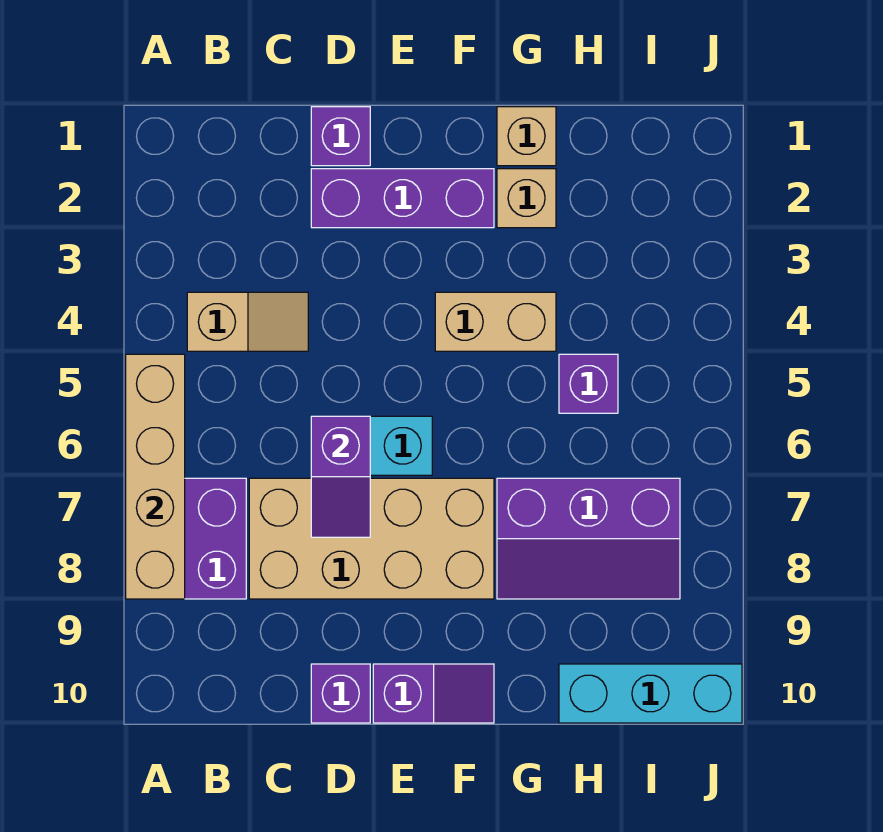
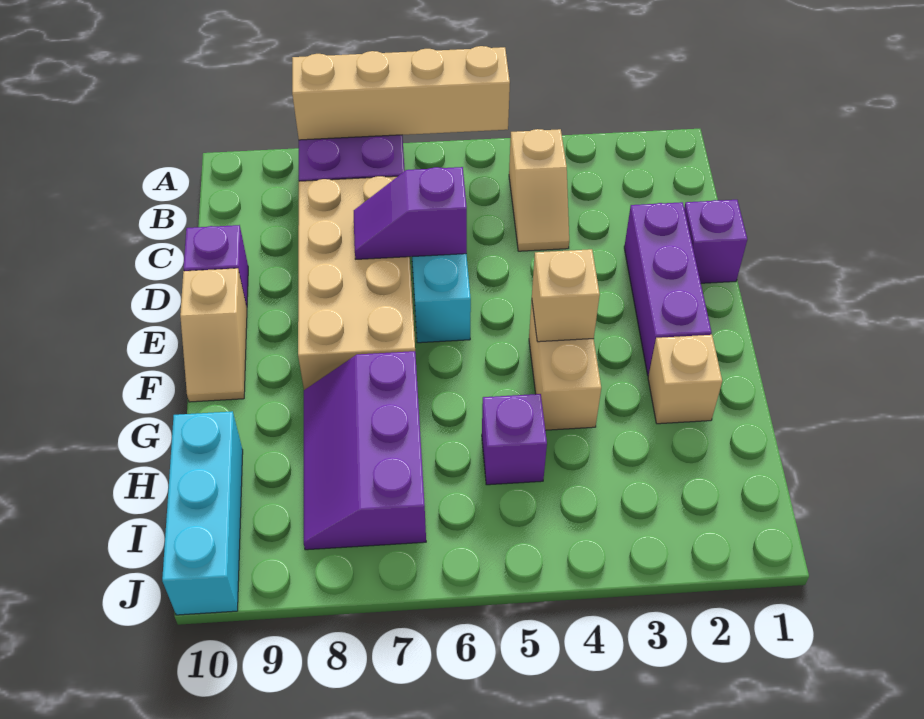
purple 1x2 slope [373,664,494,723] -> tan 1x2 slope [180,268,247,402]
tan 1x1 brick [497,107,556,166] -> tan 1x1 brick moved to [532,249,600,342]

